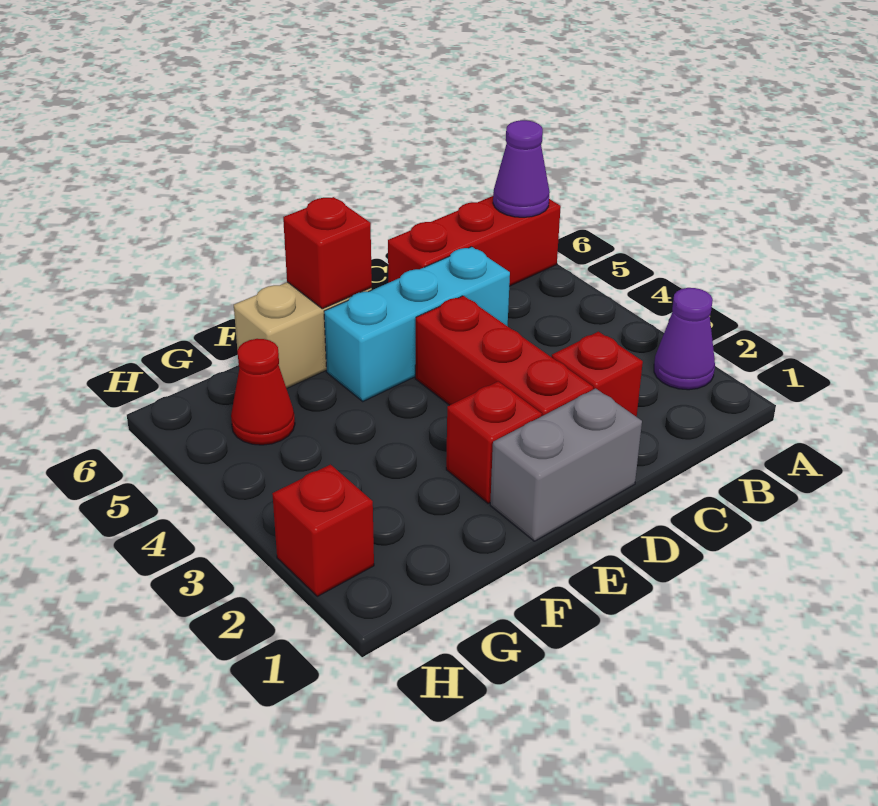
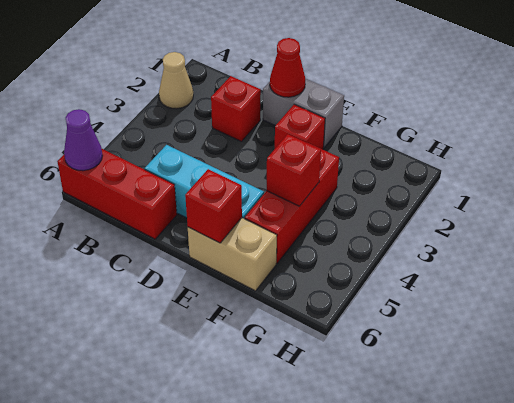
purple 1x1 cone [654,288,715,390] -> tan 1x1 cone [159,52,193,109]
red 1x3 brick [415,296,593,416] -> red 1x3 brick moved to [245,143,339,263]
red 1x1 cone [231,339,295,445] -> red 1x1 cone moved to [270,38,305,97]
red 1x1 brick [272,465,374,596] -> red 1x1 brick moved to [267,134,321,206]

